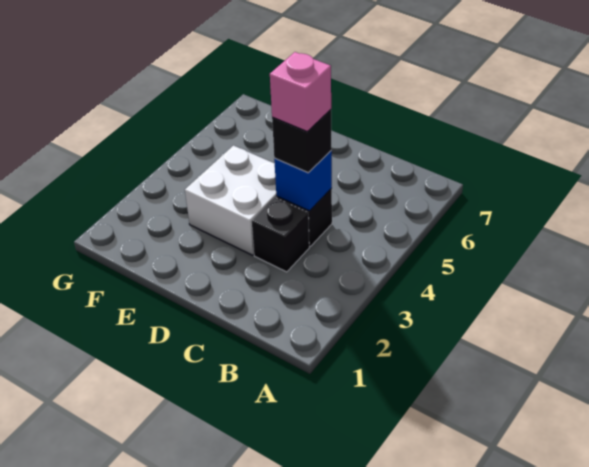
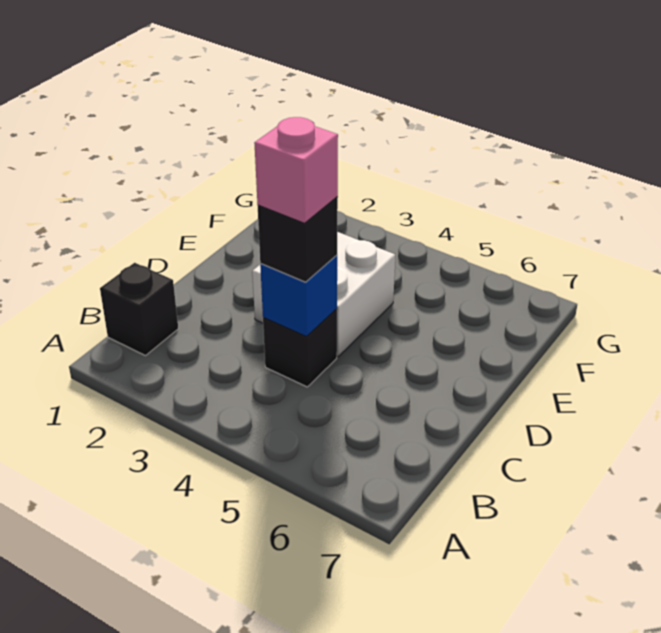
black 1x1 brick [252,198,309,272] -> black 1x1 brick moved to [100,263,178,356]

